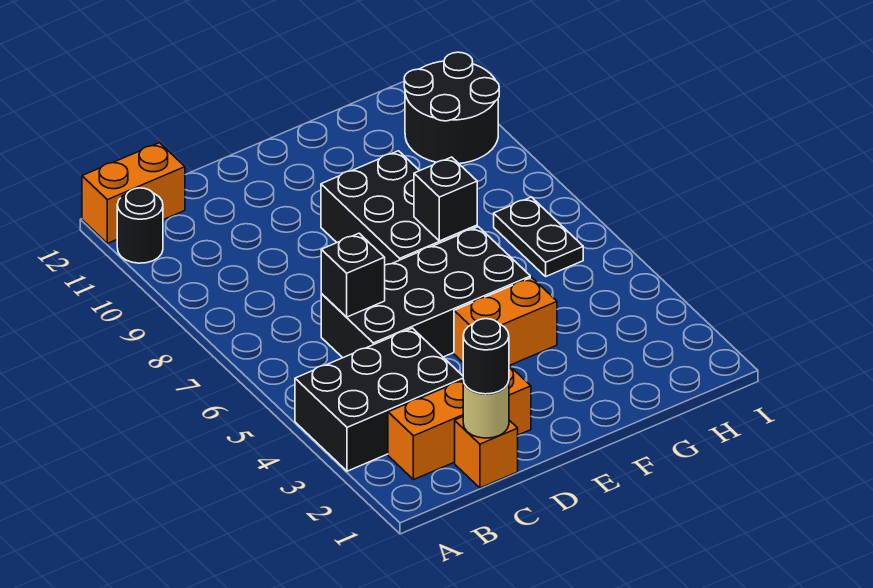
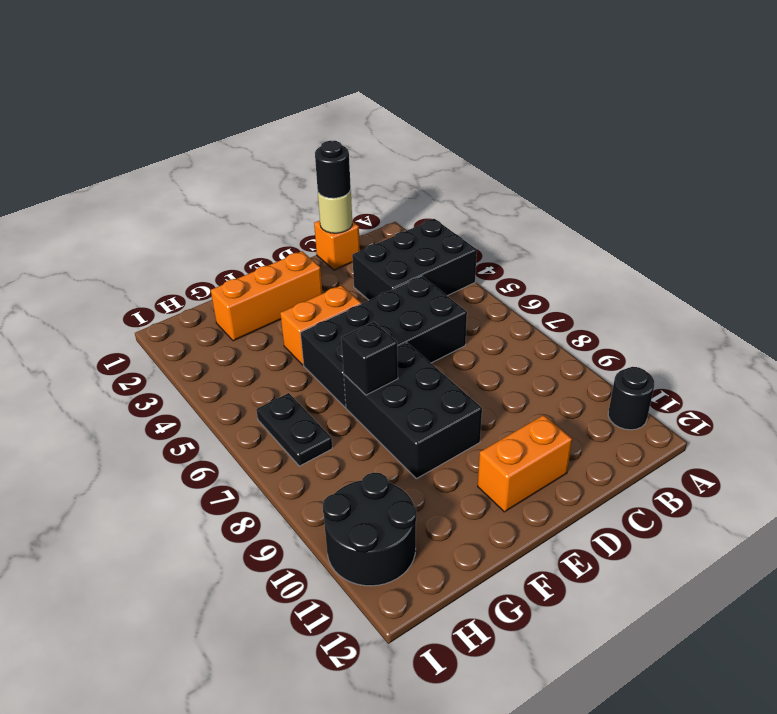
orange 1x2 brick [82,143,185,243] -> orange 1x2 brick moved to [478,415,572,512]
orange 1x3 brick [388,366,531,480] -> orange 1x3 brick moved to [211,251,323,341]
black 1x1 brick [321,233,385,317] -> none

